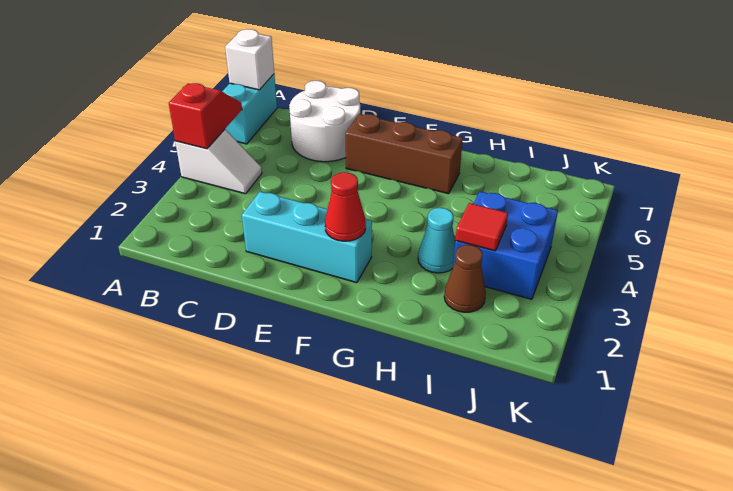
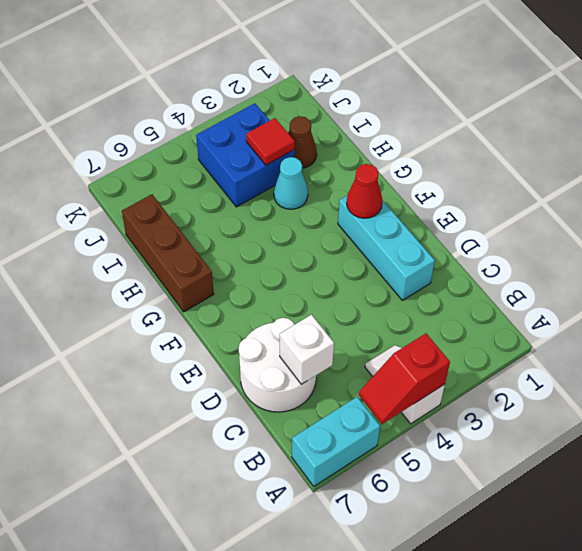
white 1x1 brick [225,29,274,90] -> white 1x1 brick moved to [280,315,334,384]
brown 1x3 brick [345,114,463,194] -> brown 1x3 brick moved to [122,194,214,312]

